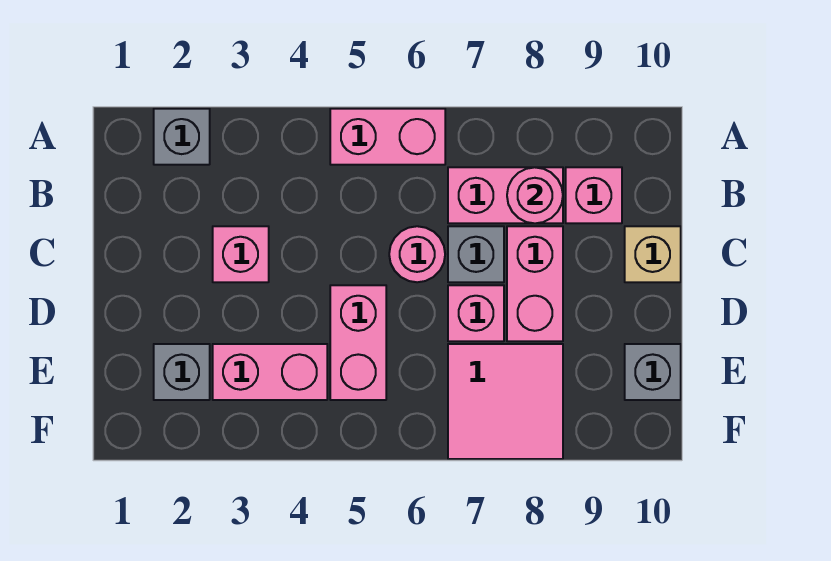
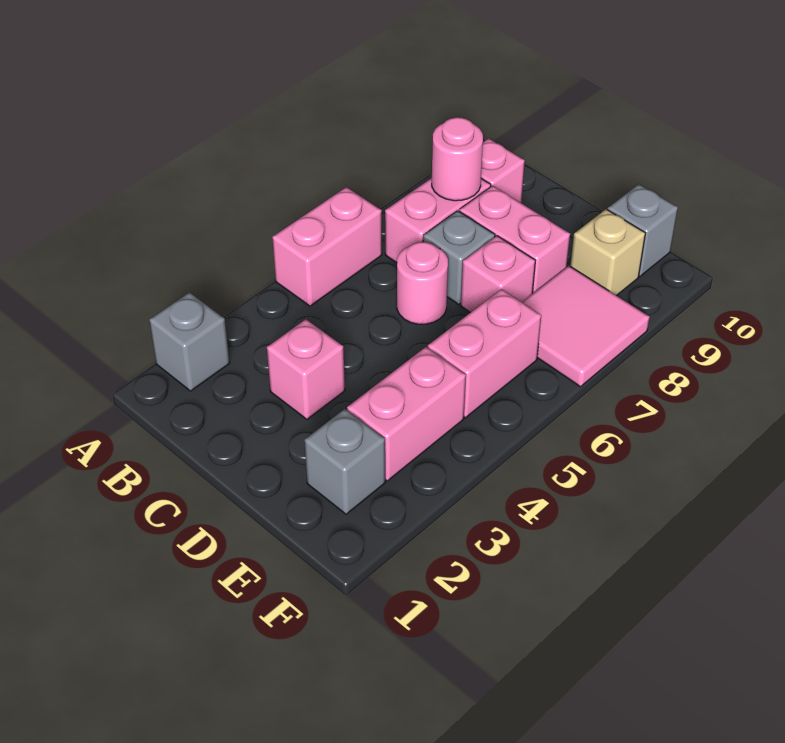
tan 1x1 brick [625,226,681,282] -> tan 1x1 brick moved to [570,209,645,296]
pink 1x2 brick [330,285,386,400] -> pink 1x2 brick turned to [428,289,541,418]

